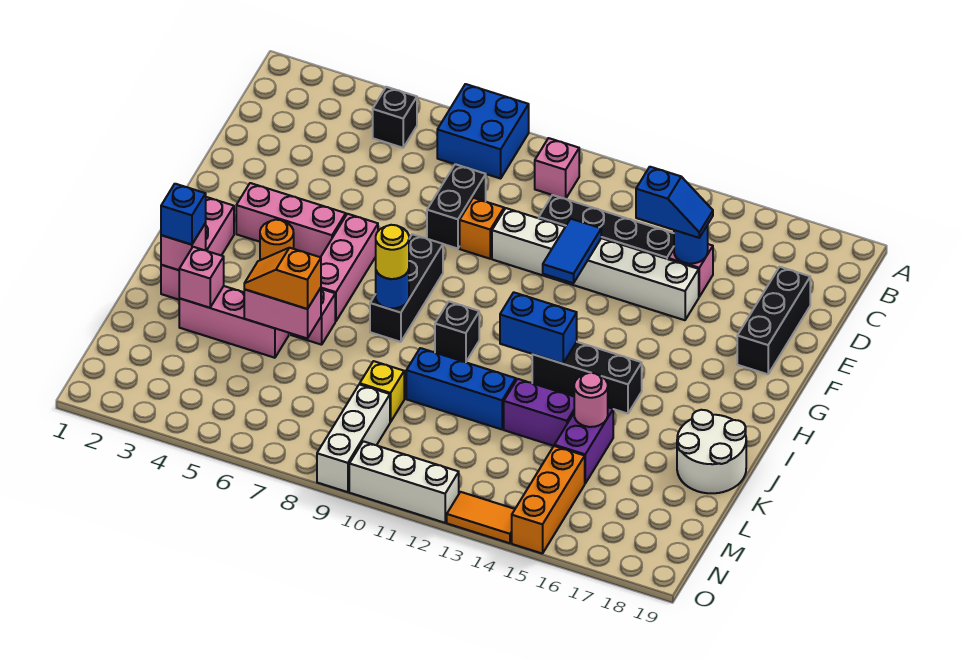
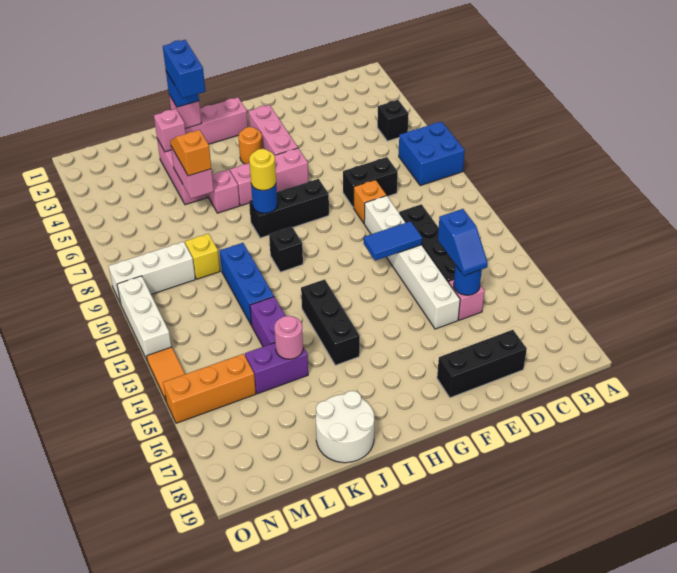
pink 1x1 brick [535,138,579,199] -> none
blue 1x2 brick [500,292,577,364] -> blue 1x2 brick moved to [163,40,205,98]

